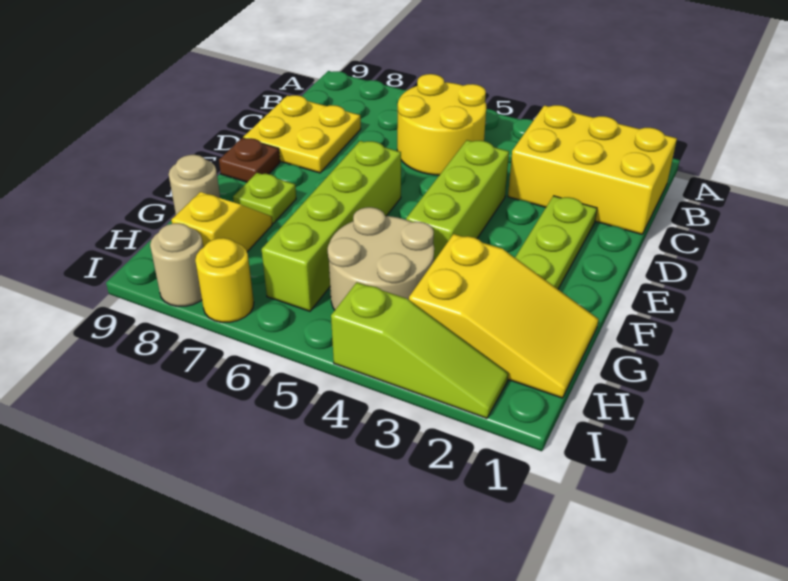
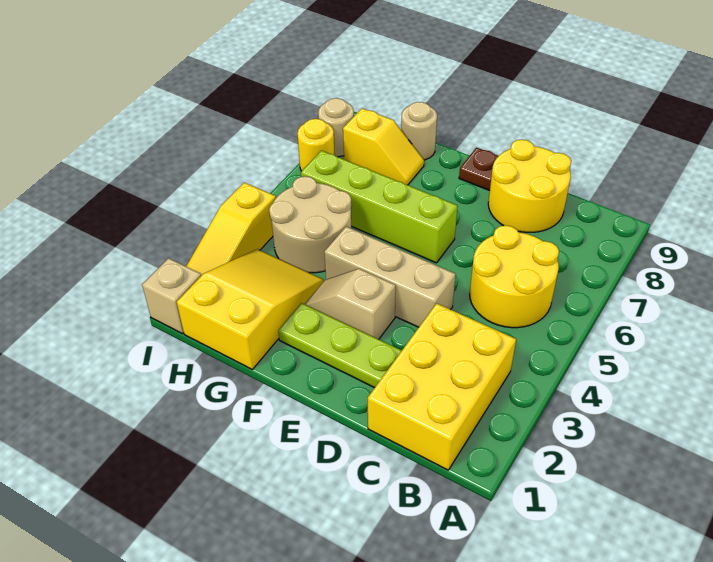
yellow 2x2 plate [243,95,361,173] -> yellow 2x2 round brick [488,139,571,232]
lime 1x3 brick [406,140,509,261] -> tan 1x3 brick [324,227,456,327]
none -> tan 1x2 slope [305,269,396,339]
lime 1x1 plate [233,173,296,223] -> none
yellow 2x3 slope [409,234,599,398] -> yellow 2x3 slope turned to [177,249,323,369]
none -> tan 1x1 brick [142,258,201,334]
lime 1x3 slope [331,282,508,418] -> yellow 1x3 slope [186,183,276,276]

